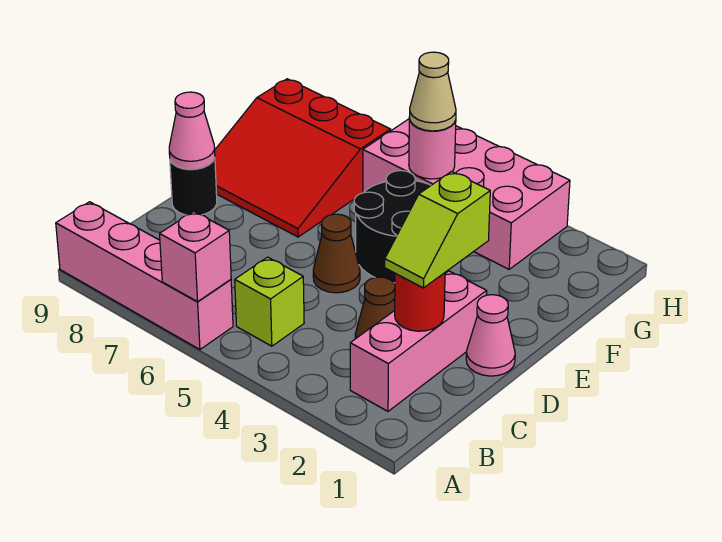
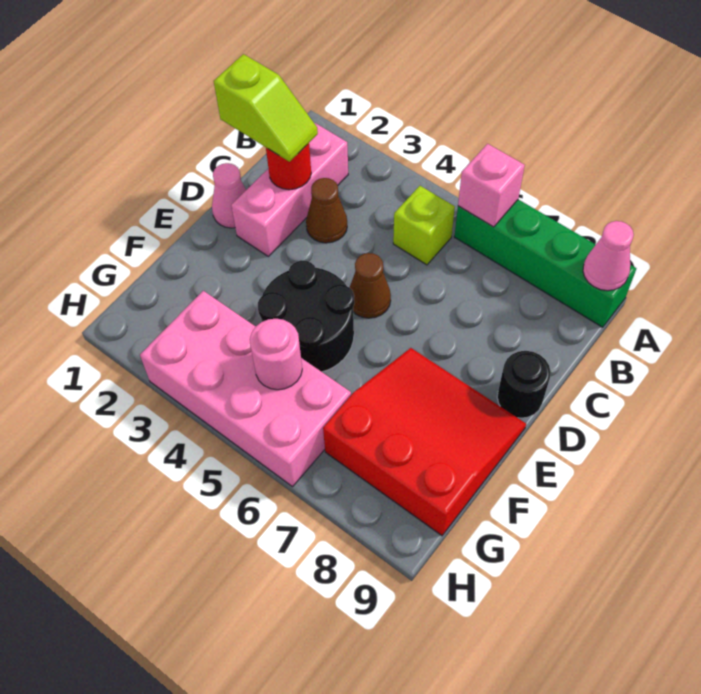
pink 1x4 brick [56,202,233,349] -> green 1x4 brick [454,199,636,327]
lime 1x2 slope [385,172,490,288] -> lime 1x2 slope turned to [214,54,318,162]
pink 1x1 cone [169,92,215,169] -> pink 1x1 cone moved to [583,221,634,291]
tan 1x1 cone [409,52,456,131] -> none

